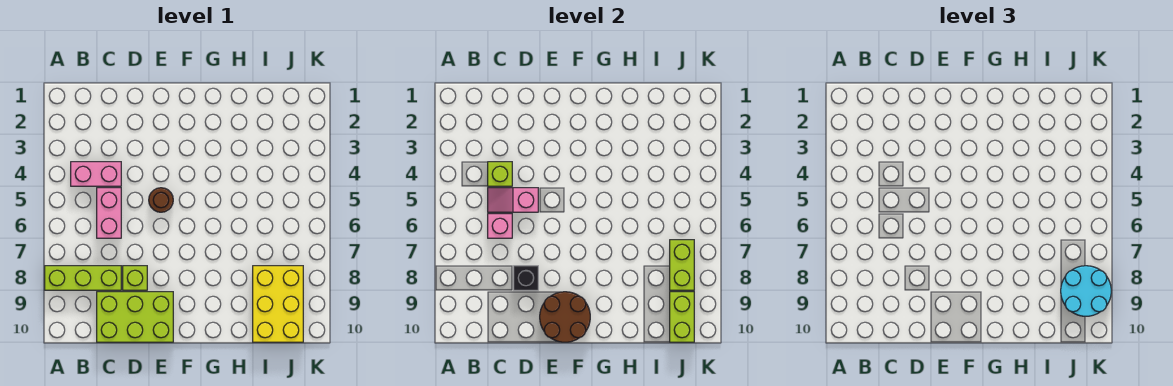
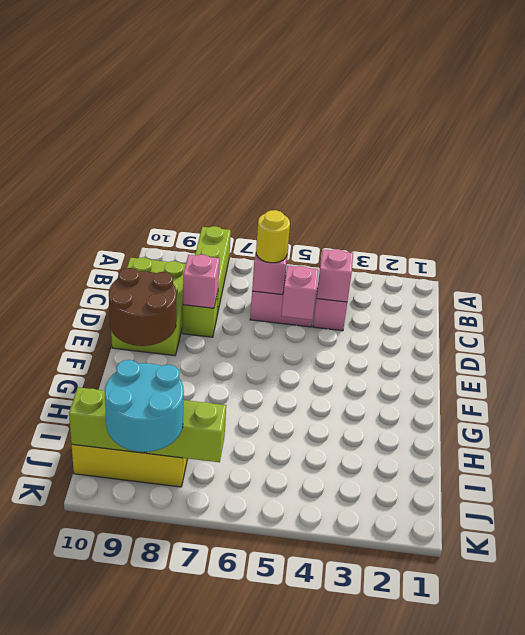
lime 1x1 brick [488,162,512,186] -> pink 1x1 brick [317,249,353,302]
none -> yellow 1x1 round brick [256,210,290,263]
black 1x1 brick [514,266,538,290] -> pink 1x1 brick [183,255,220,308]
brown 1x1 round brick [149,188,173,212] -> none

